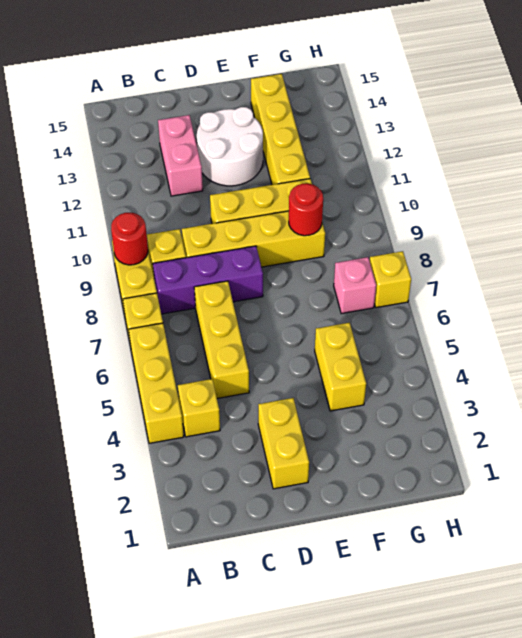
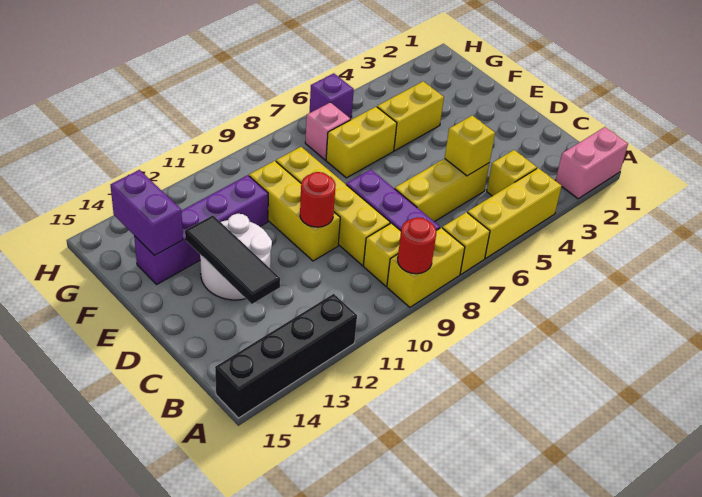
none -> black 1x4 brick [215,294,357,418]
pink 1x2 brick [158,115,203,196] -> pink 1x2 brick moved to [555,127,628,199]
none -> black 1x3 tile [185,215,280,304]
yellow 1x2 brick [258,398,309,489] -> yellow 1x2 brick moved to [326,107,397,178]
red 1x1 round brick [289,183,323,236] -> red 1x1 round brick moved to [300,172,336,227]
yellow 1x4 brick [251,74,310,185] -> purple 1x4 brick [134,175,268,284]
none -> purple 1x2 brick [111,170,183,256]
none -> purple 1x1 brick [310,73,354,118]
yellow 1x1 brick [370,251,411,308] -> yellow 1x1 brick moved to [445,115,495,176]

